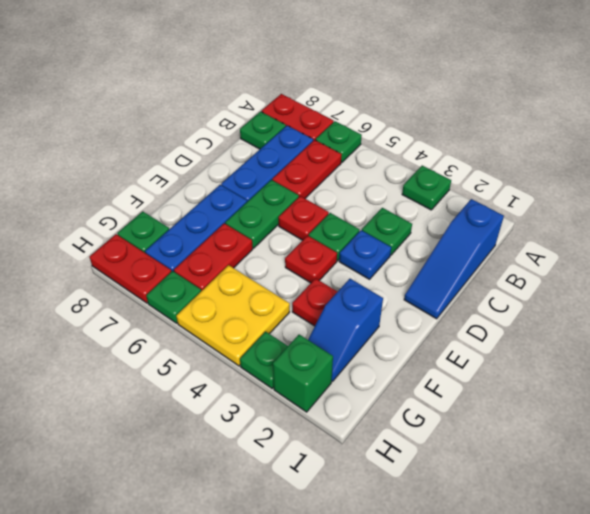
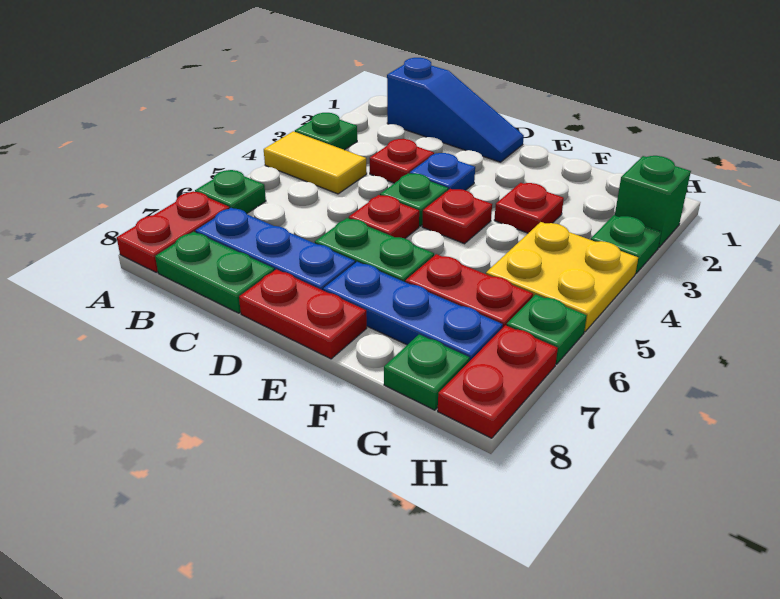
none -> yellow 1x2 tile [264,131,367,194]
red 1x2 plate [272,140,342,198] -> red 1x2 plate moved to [239,269,367,359]
green 1x1 plate [240,112,286,149] -> green 1x2 plate [155,232,274,313]
green 1x1 plate [362,208,412,255] -> red 1x1 plate [370,139,434,183]
blue 1x2 slope [308,279,383,382] -> none

